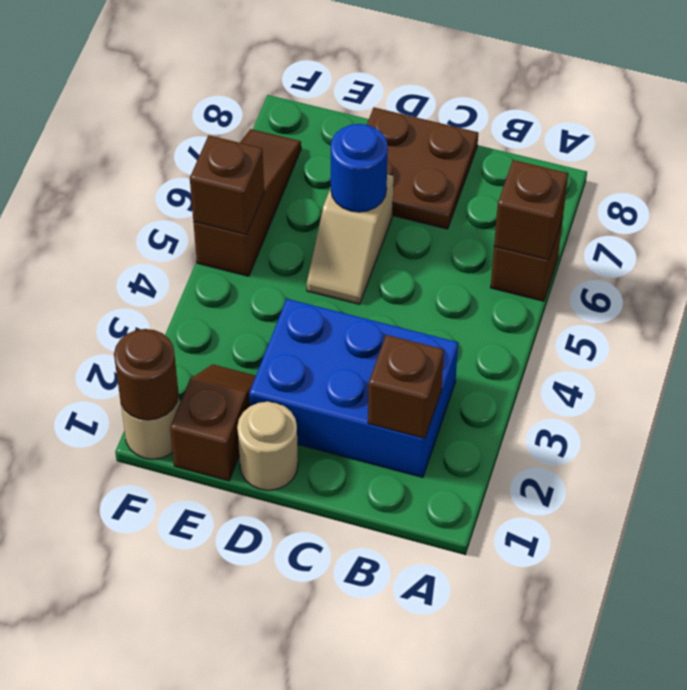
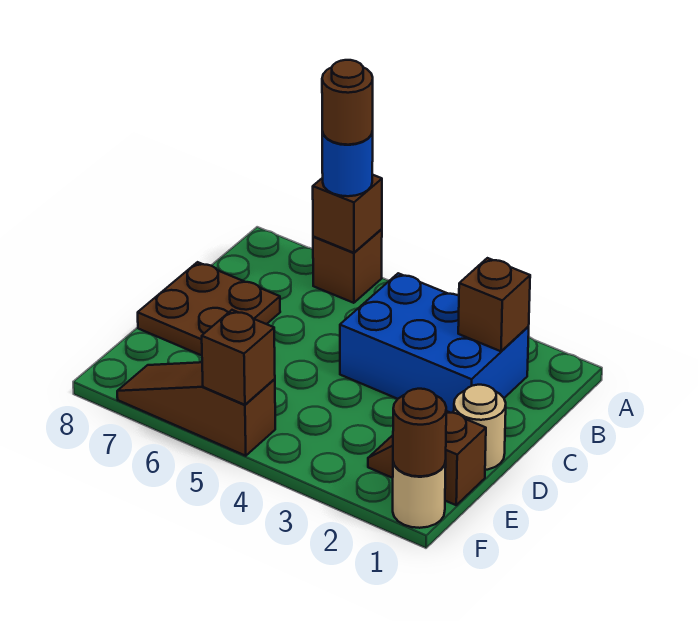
none -> brown 1x1 round brick [322,60,373,145]
blue 2x3 brick [249,299,458,477] -> blue 2x3 brick turned to [340,273,529,413]
tan 1x2 slope [307,174,393,304] -> none
blue 1x1 round brick [331,124,388,212] -> blue 1x1 round brick moved to [322,131,373,196]

